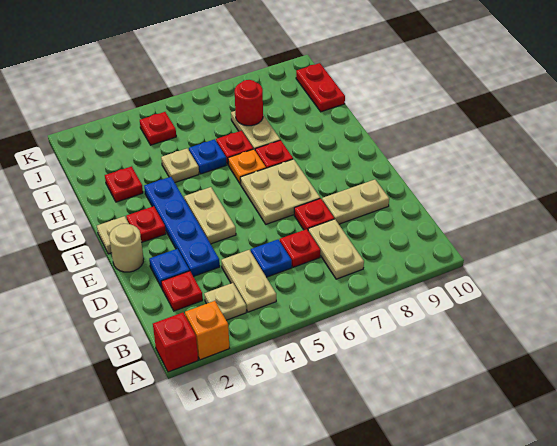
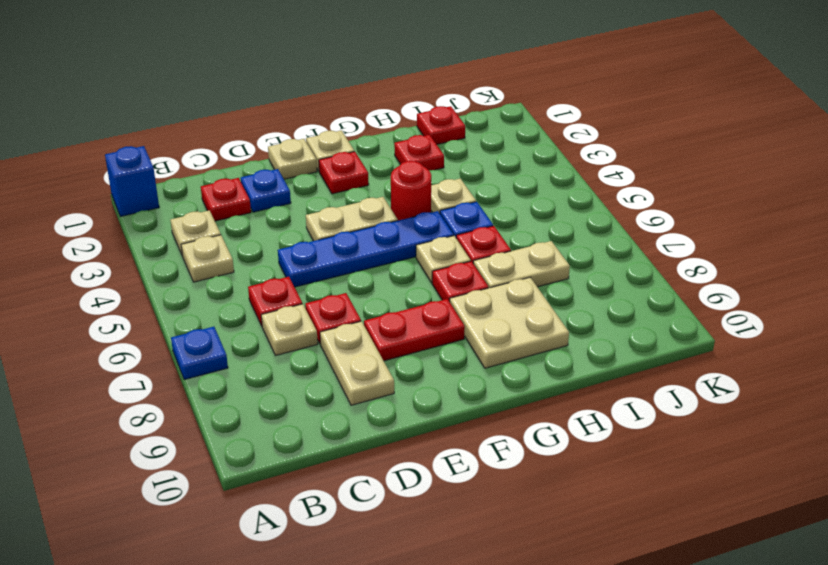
red 1x1 brick [153,313,198,372] -> blue 1x1 brick [105,146,159,216]
orange 1x1 brick [185,301,229,360] -> none
tan 1x2 plate [221,250,276,312] -> tan 1x1 plate [181,235,234,282]
tan 1x2 plate [308,219,364,279] -> tan 1x1 plate [261,304,318,355]
blue 1x1 plate [251,240,292,277] -> blue 1x1 plate moved to [171,327,228,380]
blue 1x4 plate [144,177,220,277] -> blue 1x4 plate moved to [278,211,454,287]
tan 1x1 round brick [109,224,144,272] -> tan 1x1 plate [268,139,317,179]
tan 2x2 plate [240,159,320,224] -> tan 2x2 plate moved to [450,277,569,368]
orange 1x1 plate [228,149,266,184] -> tan 1x1 plate [416,236,471,283]
red 1x1 round brick [235,80,263,126] -> red 1x1 round brick moved to [391,161,431,221]
red 1x2 plate [296,63,345,112] -> red 1x2 plate moved to [364,299,465,361]
red 1x1 plate [140,112,176,145] -> red 1x1 plate moved to [417,106,465,144]

